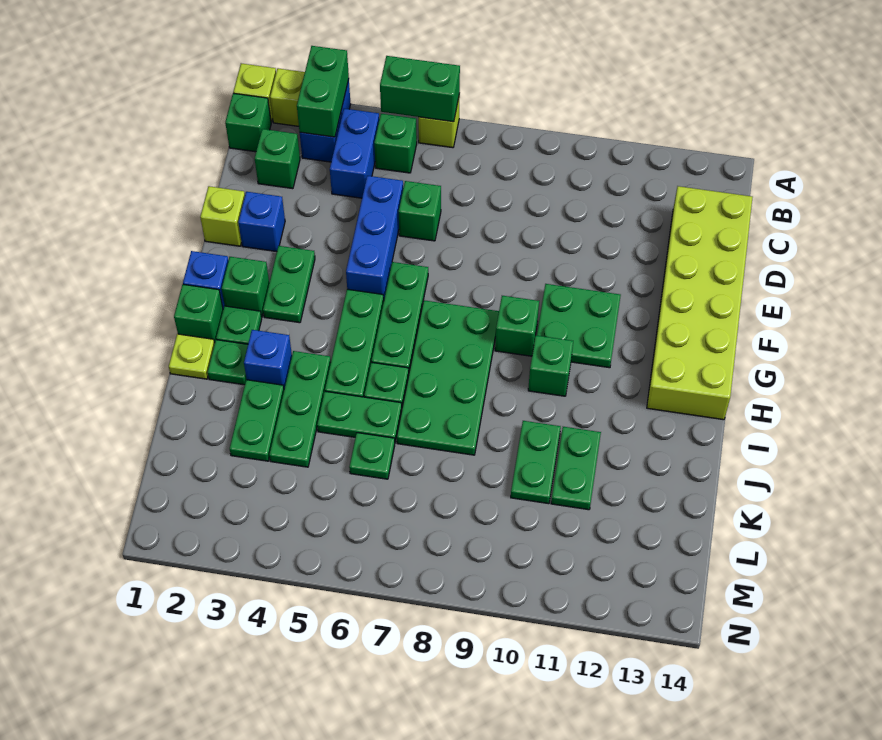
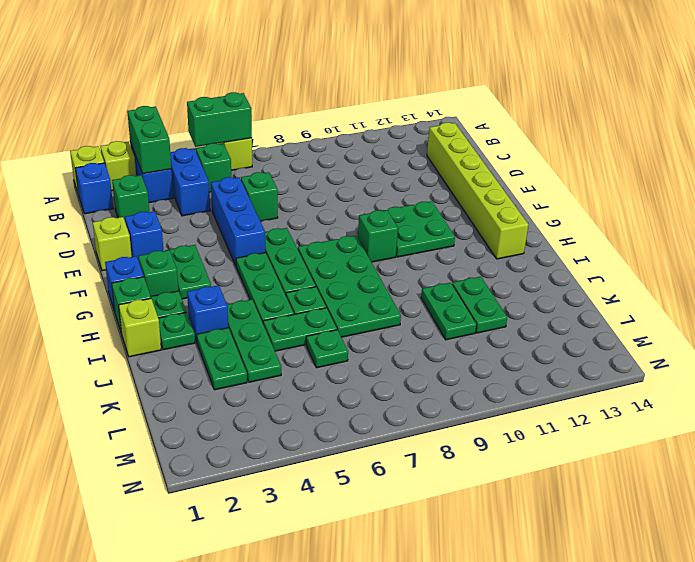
green 1x1 brick [225,93,271,152] -> blue 1x1 brick [75,163,113,214]
lime 2x6 brick [647,186,753,420] -> lime 1x6 brick [427,123,529,259]
green 1x1 brick [528,335,573,396] -> none
lime 1x1 plate [169,334,215,379] -> lime 1x1 brick [119,299,161,357]

